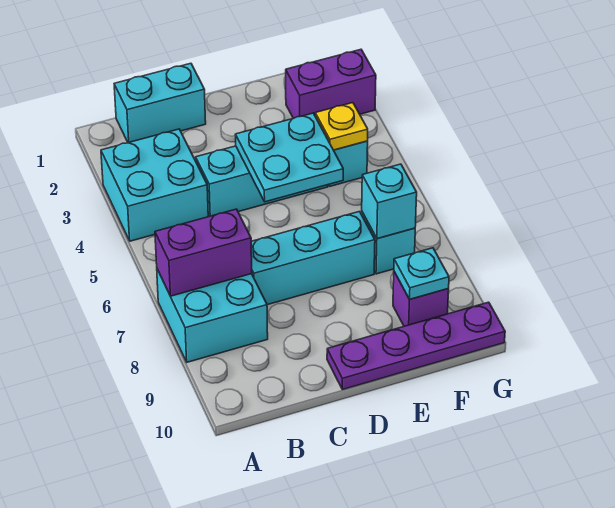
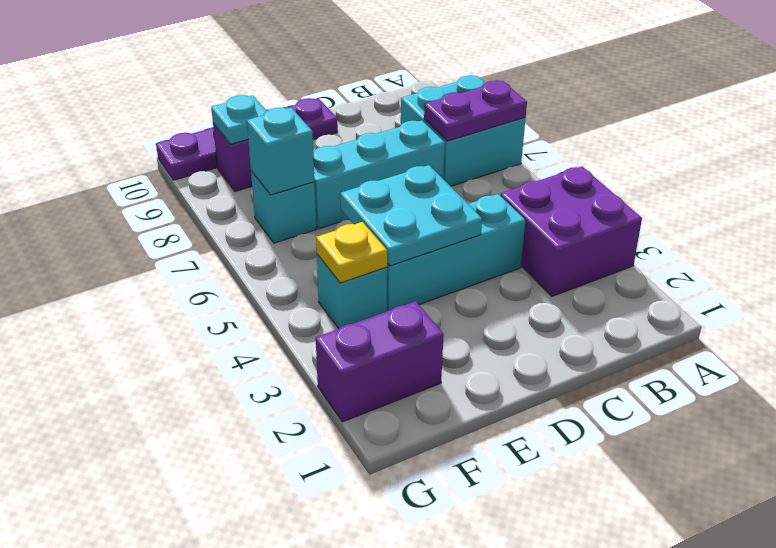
cyan 2x2 brick [101,129,208,241] -> purple 2x2 brick [500,166,642,296]
purple 1x2 brick [155,209,252,296] -> purple 1x2 plate [424,81,527,141]
cyan 1x2 brick [114,63,206,143] -> none

